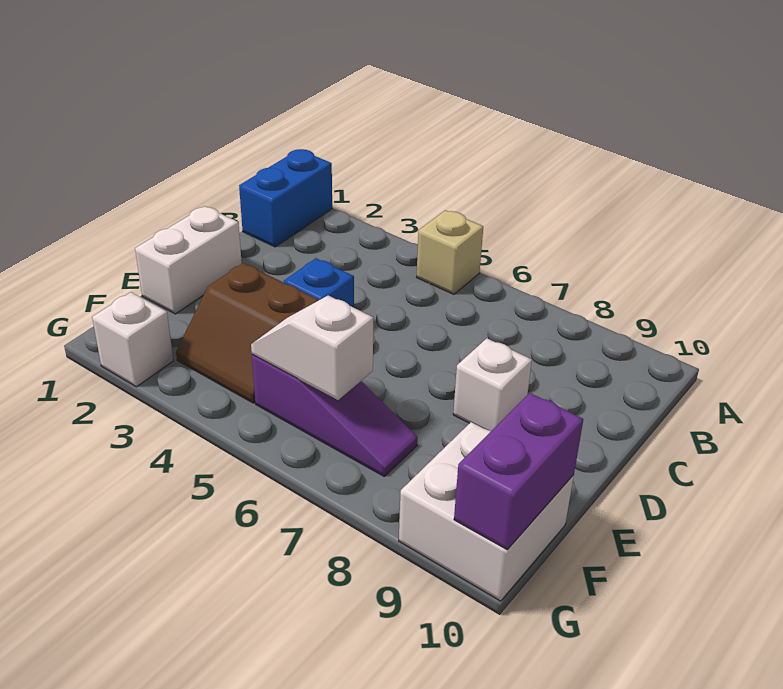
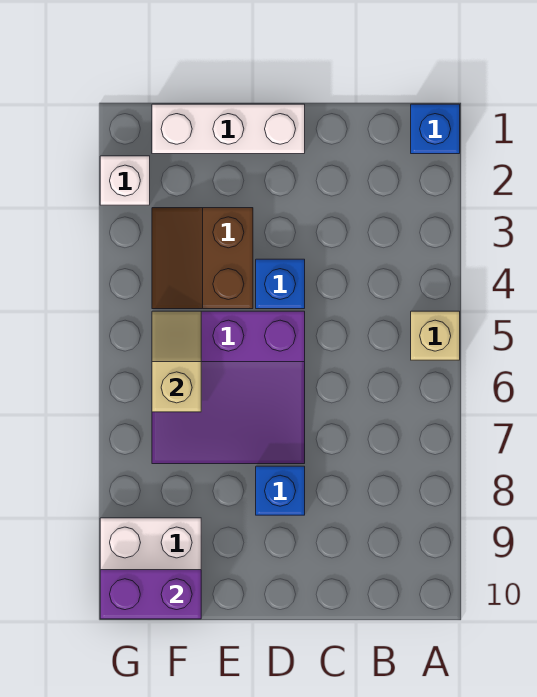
blue 1x2 brick [239,149,332,247] -> blue 1x1 brick [411,104,460,154]
white 1x2 brick [135,206,242,314] -> white 1x3 brick [152,104,305,154]
white 1x1 brick [453,338,532,431] -> blue 1x1 brick [256,466,305,515]
purple 1x3 slope [252,354,418,476] -> purple 3x3 slope [152,311,305,464]
white 1x2 slope [251,295,373,400] -> tan 1x2 slope [152,311,201,412]

